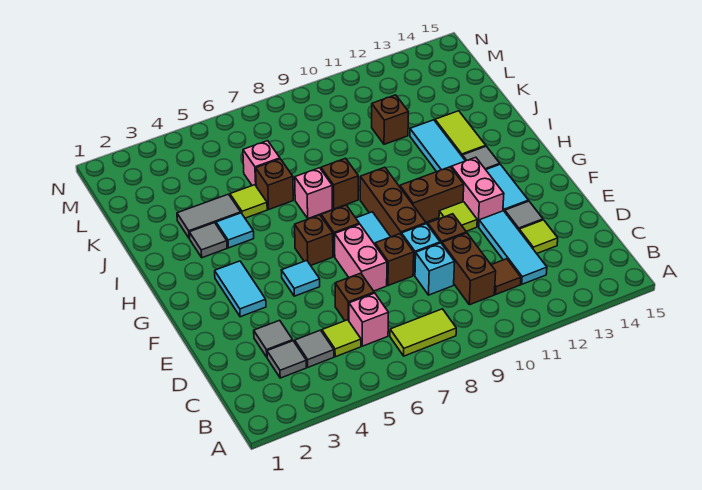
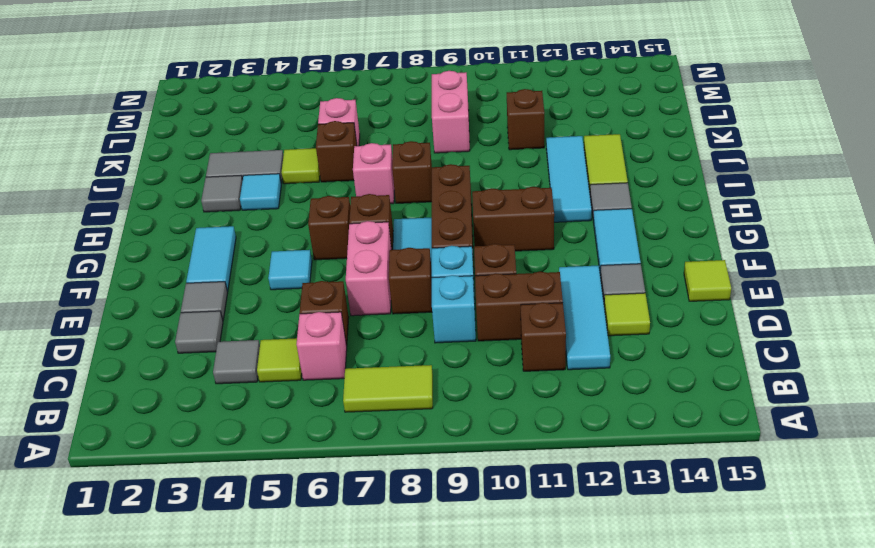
grey 1x1 tile [267,341,306,378] -> grey 1x1 tile moved to [181,282,228,320]
brown 1x2 brick [442,233,496,305] -> brown 1x2 brick turned to [475,272,563,341]
brown 1x1 tile [492,259,521,294] -> brown 1x1 brick [521,303,566,371]
lime 1x1 tile [439,202,477,231] -> lime 1x1 tile moved to [684,260,731,301]
pink 1x2 brick [452,157,504,227] -> pink 1x2 brick moved to [432,71,470,153]

